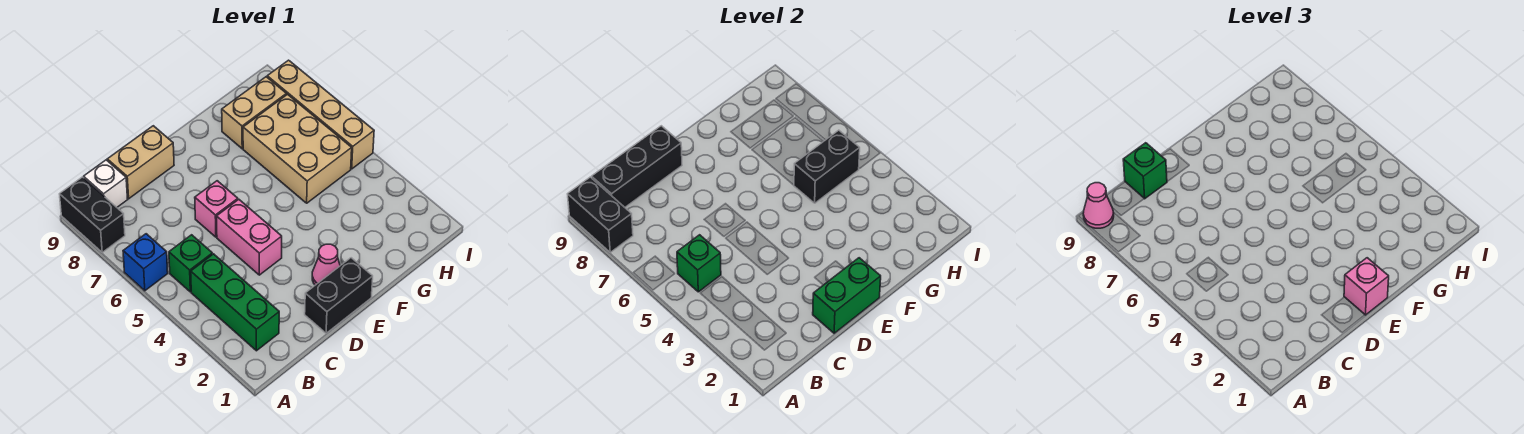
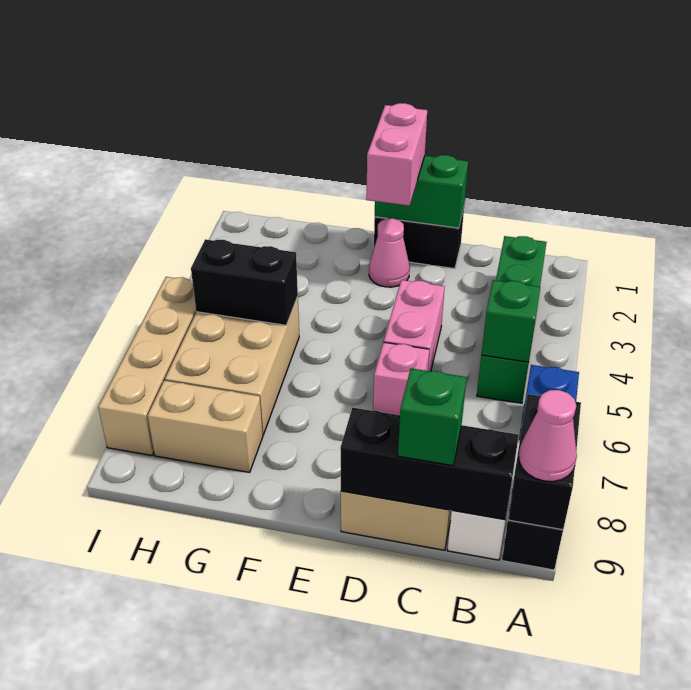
pink 1x1 brick [1344,258,1389,315] -> pink 1x2 brick [366,103,427,206]

